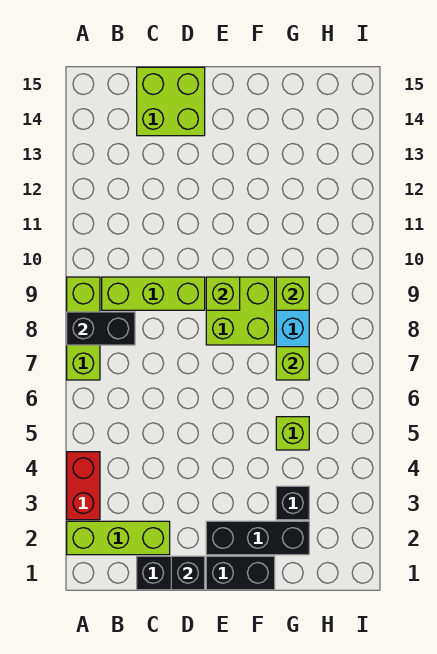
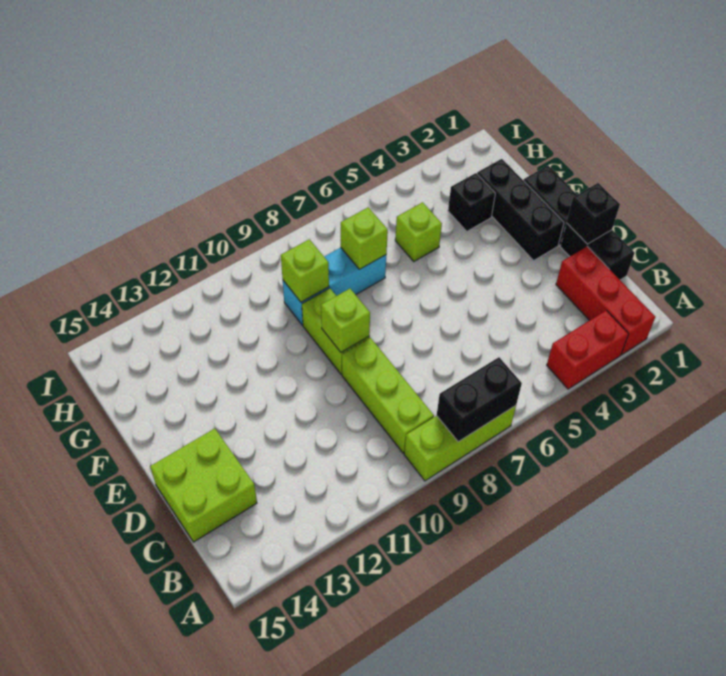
lime 1x3 brick [67,521,170,555] -> red 1x3 brick [556,247,655,355]
black 1x2 brick [67,312,135,345] -> black 1x2 brick turned to [437,357,522,442]
lime 2x2 brick [206,277,275,345] -> lime 1x2 brick [302,288,369,374]

